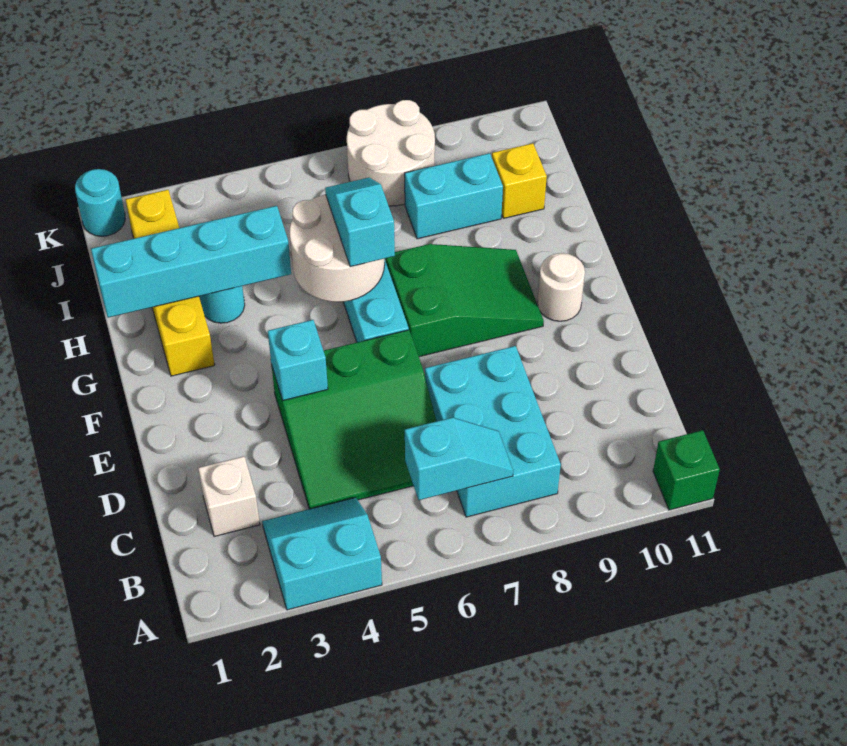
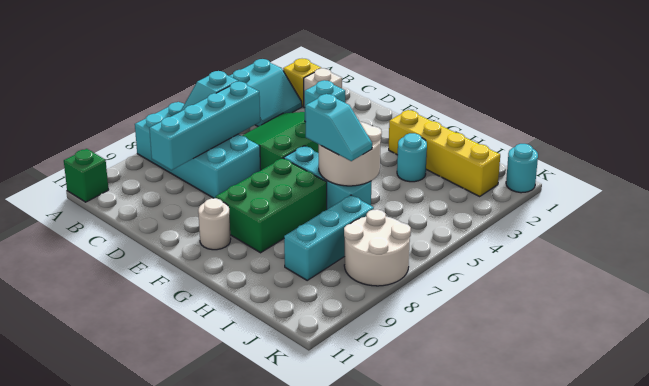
cyan 2x3 brick [425,346,561,517] -> cyan 2x4 brick [135,102,261,198]
green 2x3 slope [385,244,544,357] -> green 2x3 brick [216,158,327,253]
cyan 1x4 brick [91,206,291,318] -> cyan 1x4 brick moved to [149,82,260,170]
cyan 1x2 brick [405,153,503,239] -> cyan 1x3 brick [284,195,374,280]
yellow 1x1 brick [492,143,547,218] -> yellow 1x1 brick moved to [283,59,321,106]

